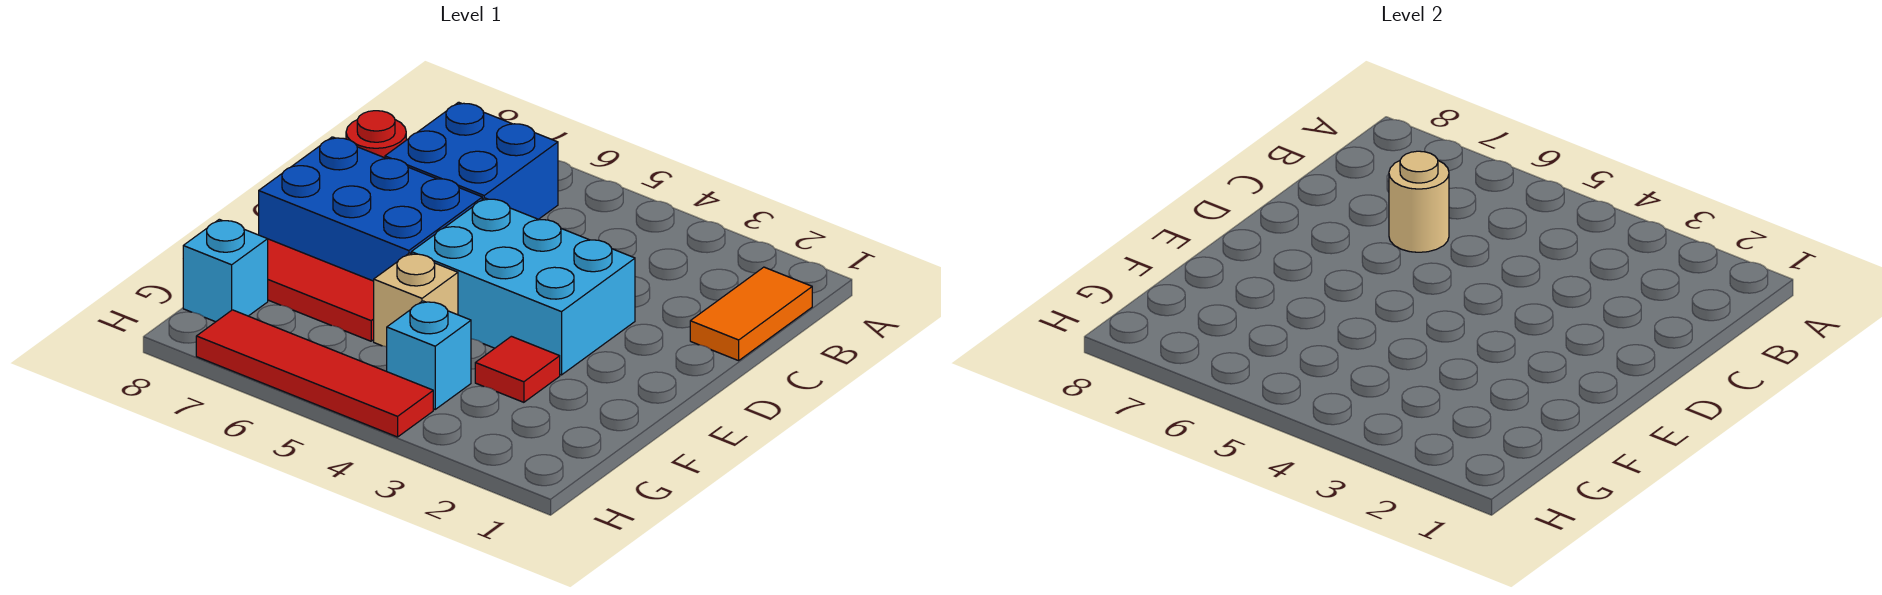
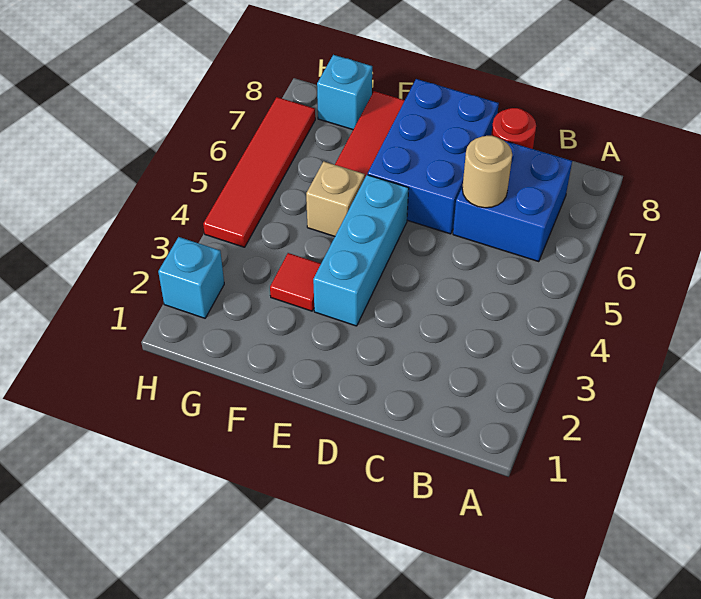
orange 1x2 tile [690,267,812,361] -> none
cyan 2x3 brick [411,198,635,375] -> cyan 1x3 brick [313,175,409,326]
cyan 1x1 brick [387,301,471,409] -> cyan 1x1 brick moved to [158,237,224,318]

